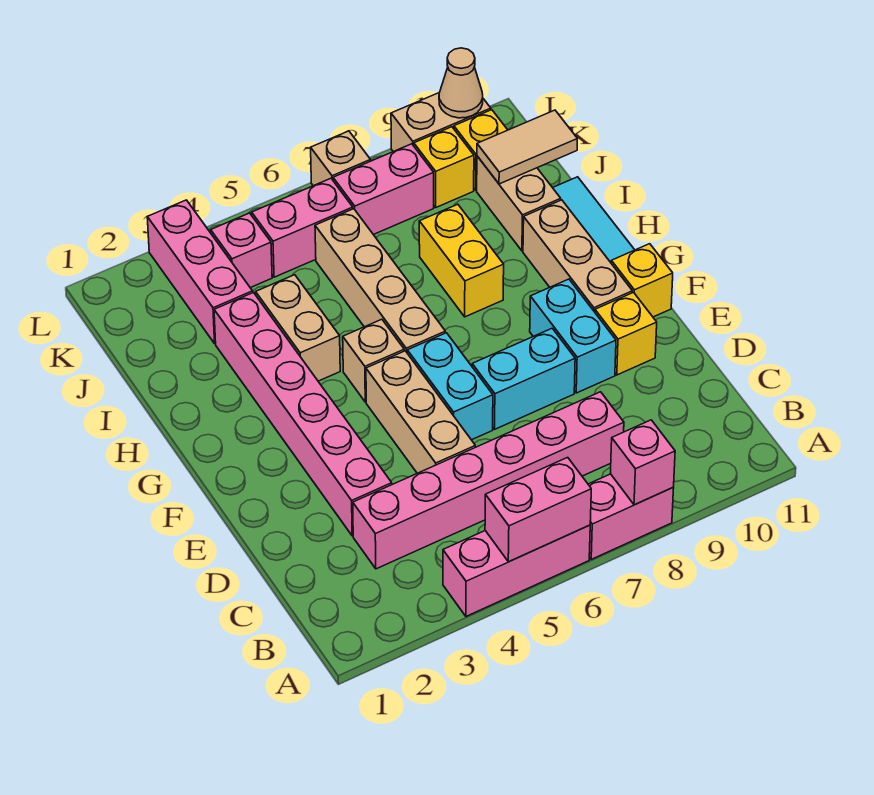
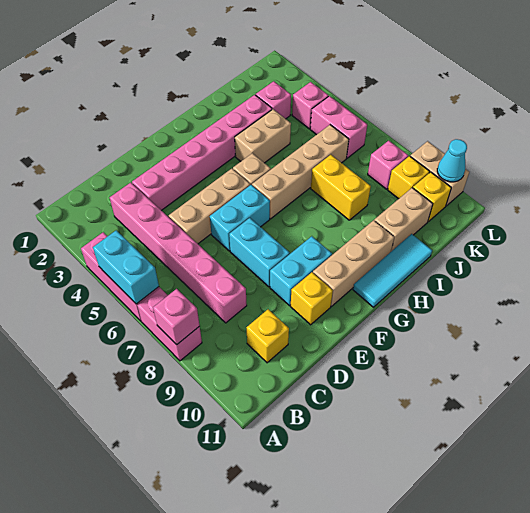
pink 1x2 brick [485,457,591,562] -> cyan 1x2 brick [93,230,159,304]
yellow 1x1 brick [611,244,673,317] -> yellow 1x1 brick moved to [247,309,289,363]
yellow 1x2 brick [419,204,504,317] -> yellow 1x2 brick turned to [311,155,371,220]
pink 1x3 brick [147,200,253,343] -> pink 1x1 brick [256,81,291,119]
tan 1x2 tile [477,110,577,184] -> none
pink 1x2 brick [333,144,434,235] -> pink 1x1 brick [368,141,408,189]
tan 1x1 brick [311,131,371,186] -> none
tan 1x1 cone [439,48,483,118] -> cyan 1x1 cone [437,139,467,182]

